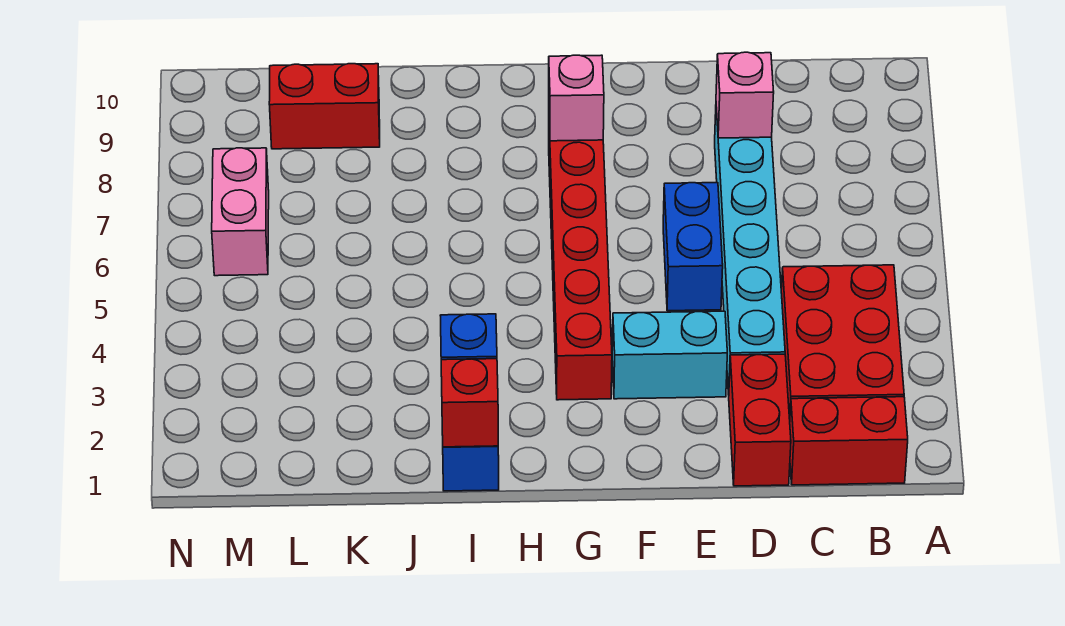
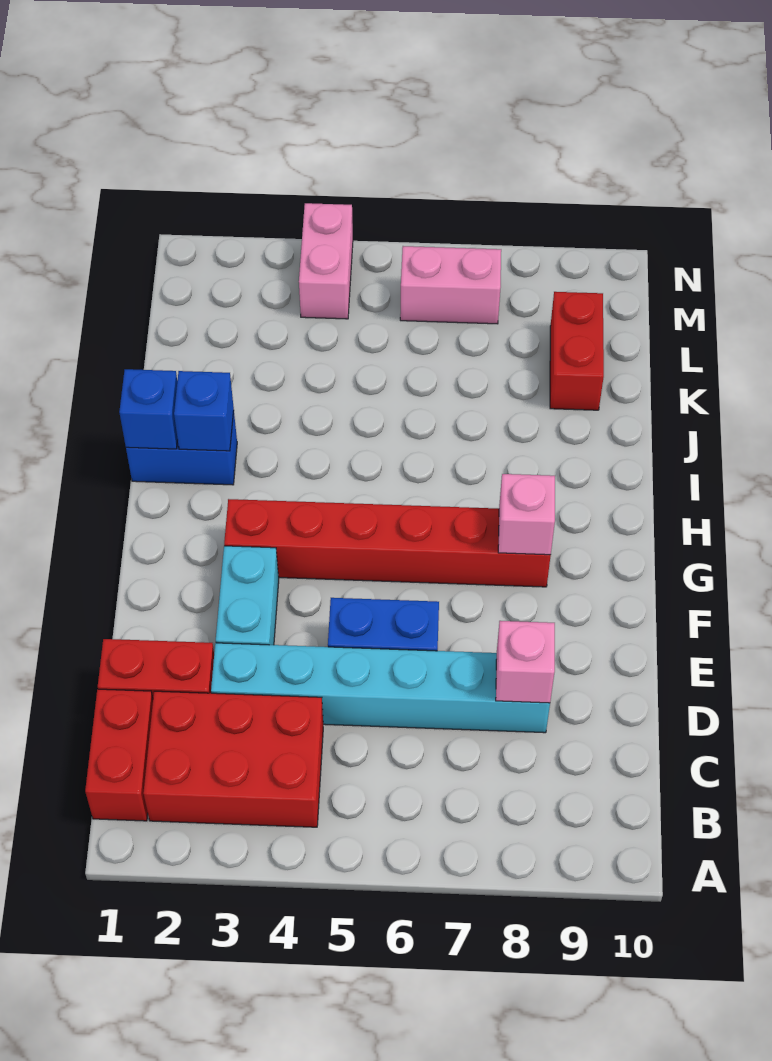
red 1x1 brick [441,359,498,447] -> blue 1x1 brick [119,369,178,449]
none -> pink 1x2 brick [299,203,353,319]

